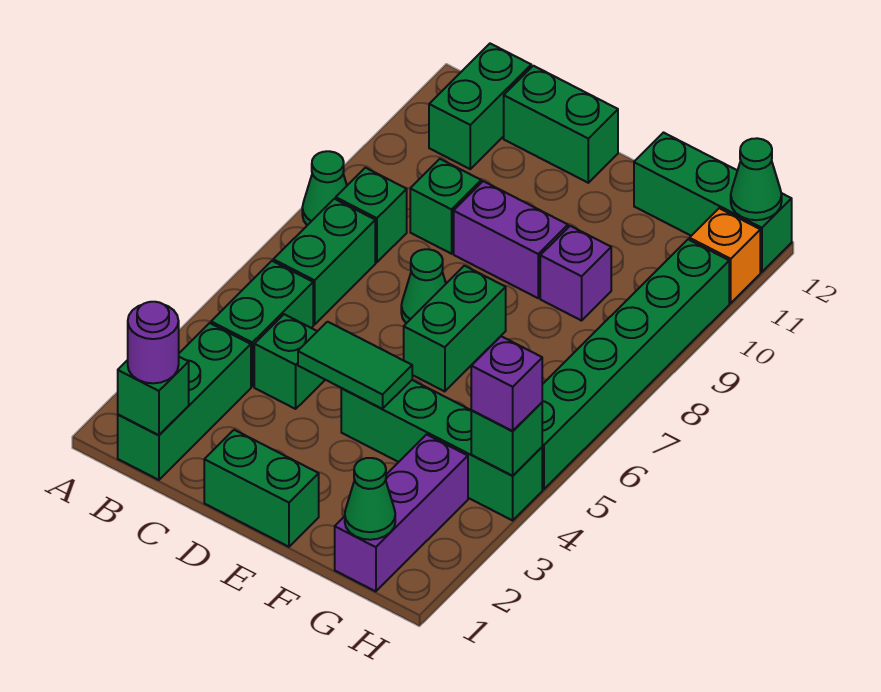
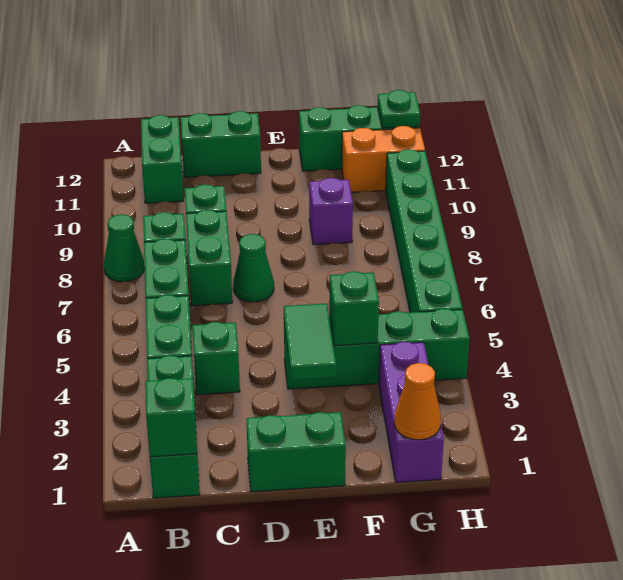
purple 1x1 round brick [128,302,179,383] -> none
green 1x2 tile [298,322,412,409] -> green 1x2 tile turned to [284,303,336,380]
purple 1x2 brick [454,181,568,298] -> none
green 1x2 brick [404,266,506,392] -> green 1x2 brick moved to [186,210,232,306]
green 1x1 cone [345,458,395,540] -> orange 1x1 cone [394,363,441,440]
green 1x1 brick [471,403,542,476] -> green 1x1 brick moved to [329,271,379,346]
purple 1x1 brick [471,336,542,431] -> none
orange 1x1 brick [689,208,760,303] -> orange 1x2 brick [342,126,425,192]
green 1x1 cone [731,138,782,220] -> green 1x1 plate [378,90,420,128]

